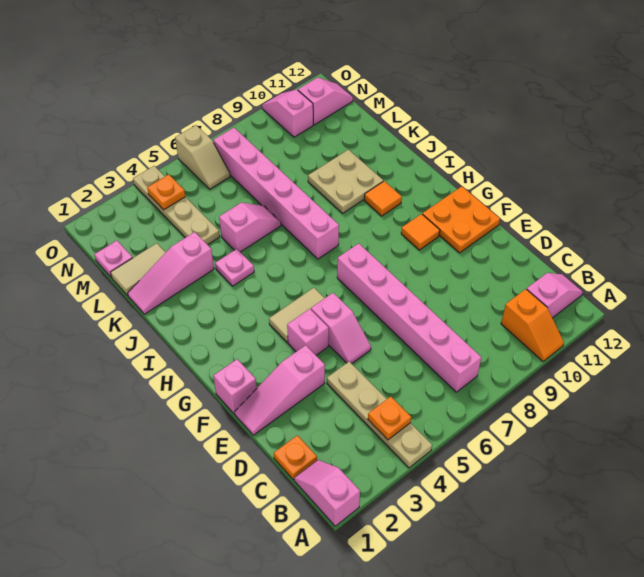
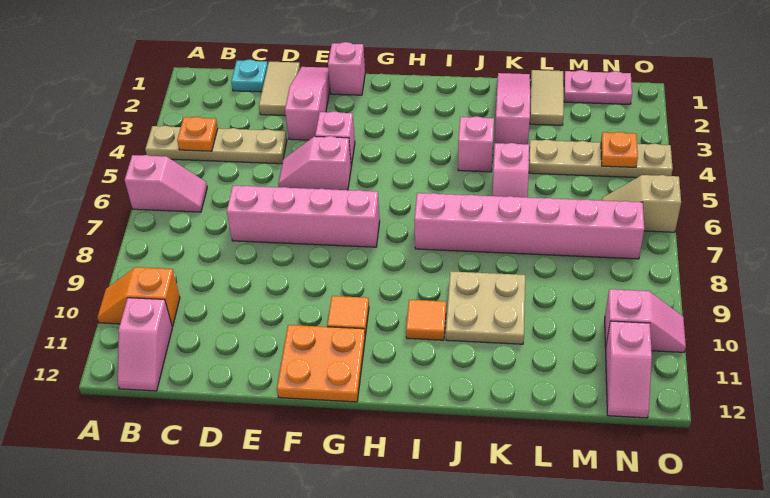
pink 1x2 slope [294,460,360,526] -> pink 1x2 slope moved to [125,155,207,212]
pink 1x6 brick [337,243,481,392] -> pink 1x4 brick [227,186,380,247]
orange 1x1 plate [274,435,317,479] -> cyan 1x1 plate [231,60,268,92]
tan 1x2 tile [269,288,324,342] -> tan 1x2 tile moved to [259,62,300,116]
pink 1x1 plate [215,249,254,286] -> pink 1x1 brick [458,116,494,172]
pink 1x1 plate [94,241,133,278] -> pink 1x2 plate [564,70,632,104]

